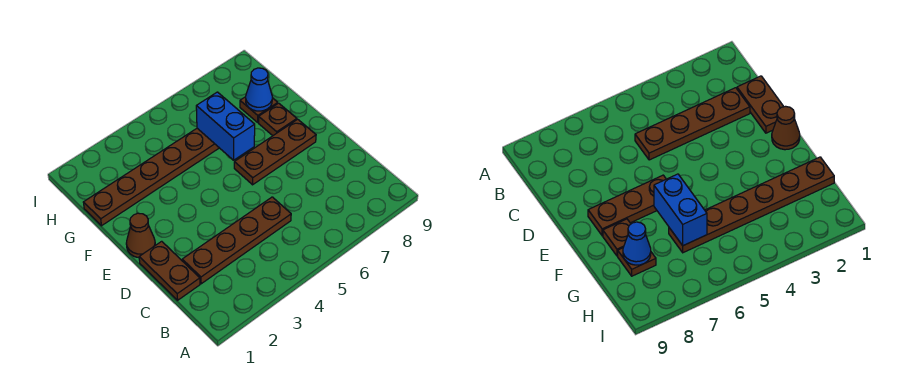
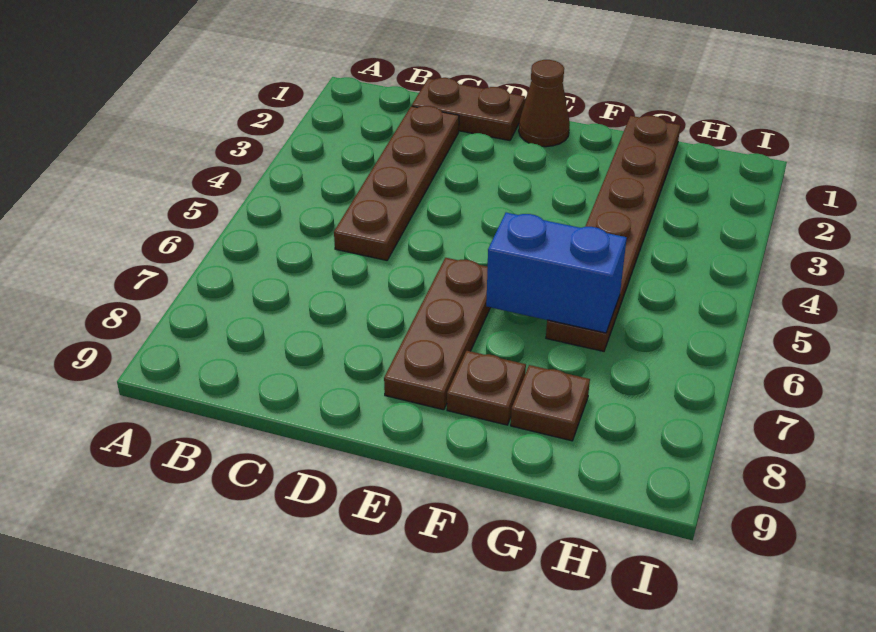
blue 1x1 cone [246,68,272,111] -> none

